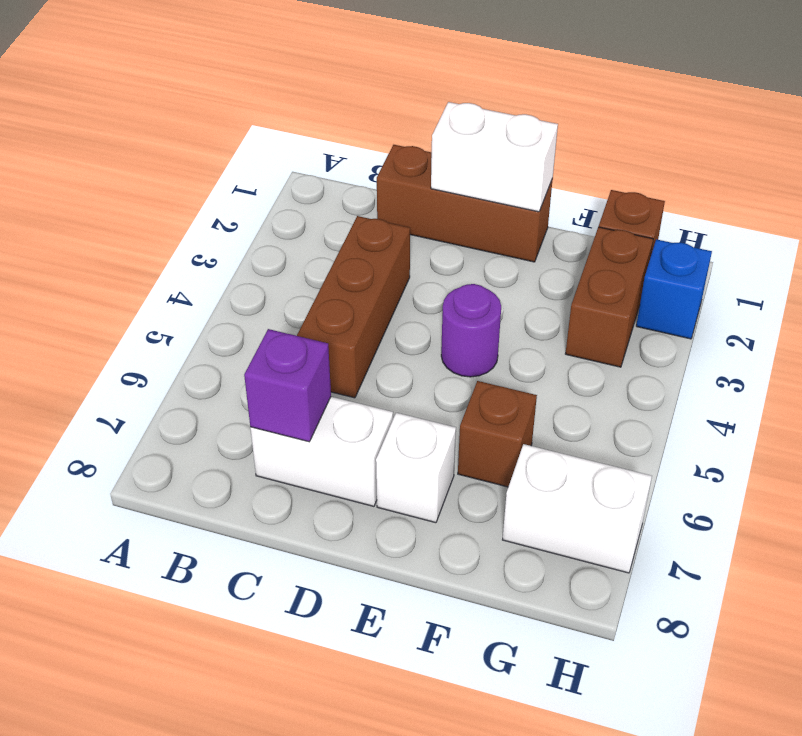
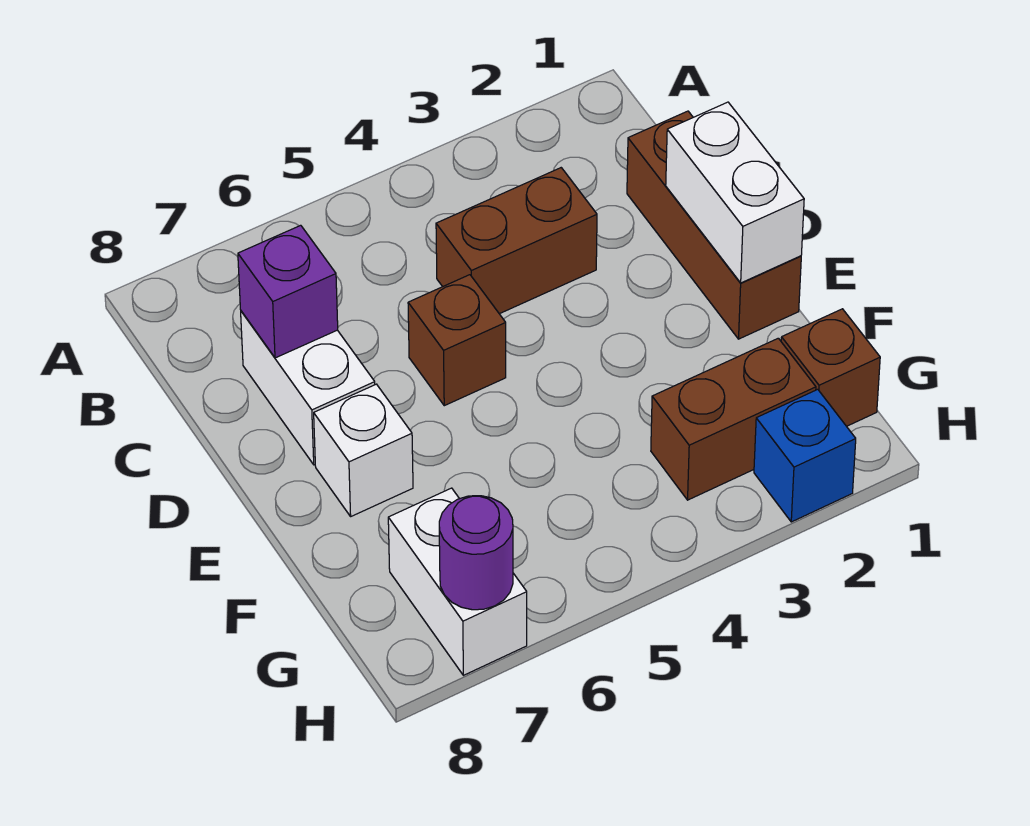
brown 1x3 brick [297,216,410,398] -> brown 1x2 brick [436,168,597,314]
purple 1x1 round brick [441,284,501,377] -> purple 1x1 round brick moved to [439,496,513,610]
brown 1x1 brick [458,381,537,487] -> brown 1x1 brick moved to [408,275,506,406]

